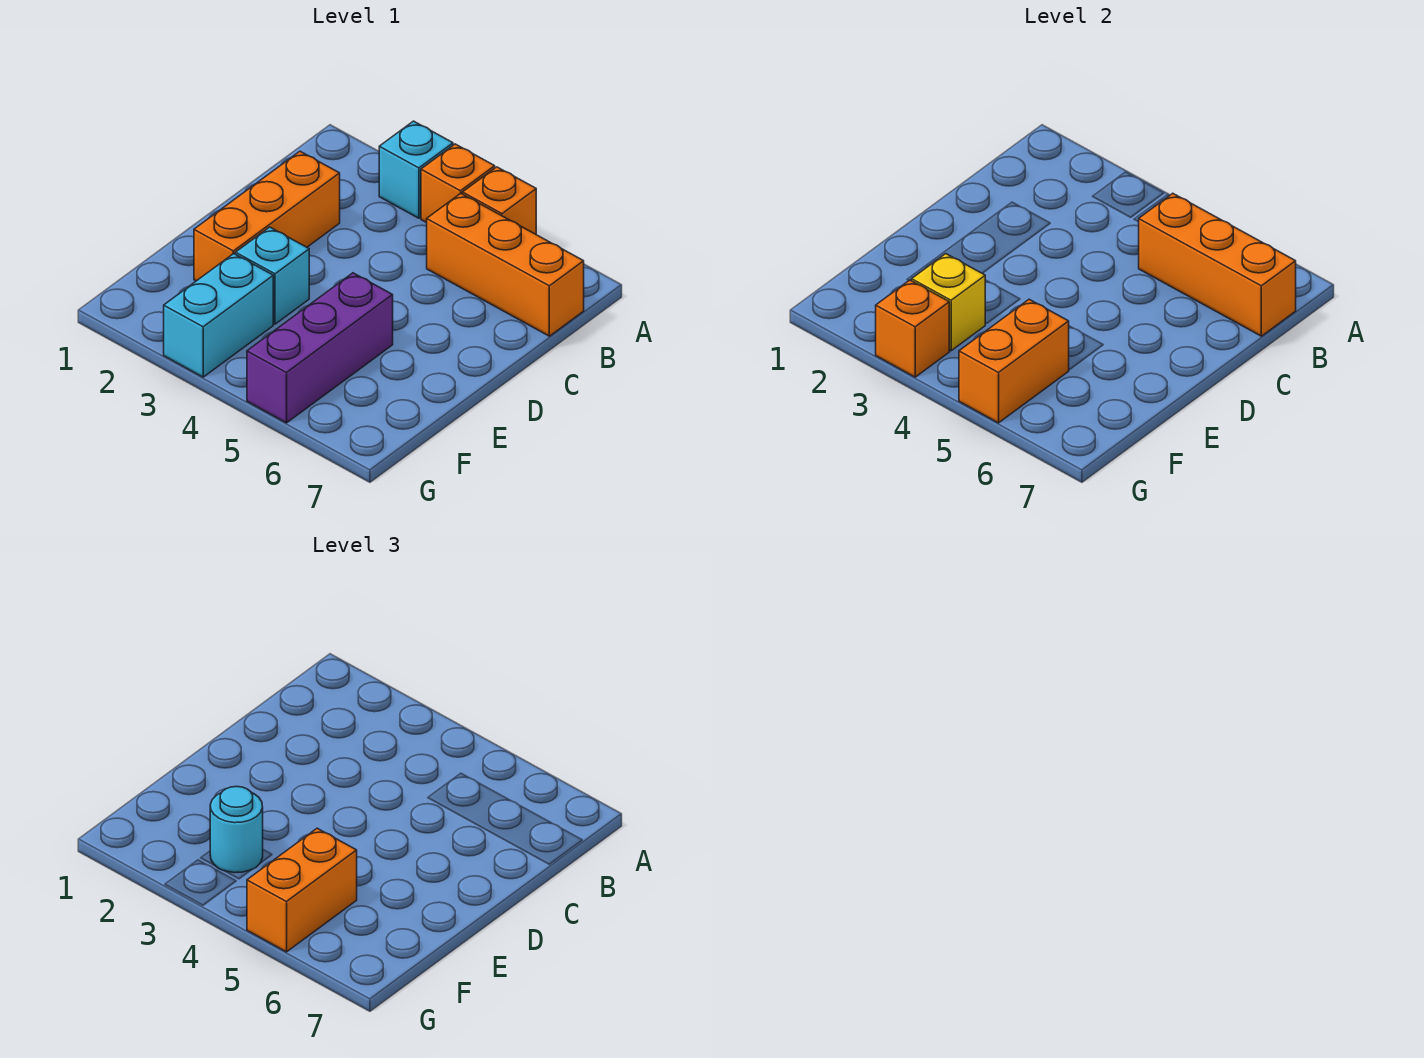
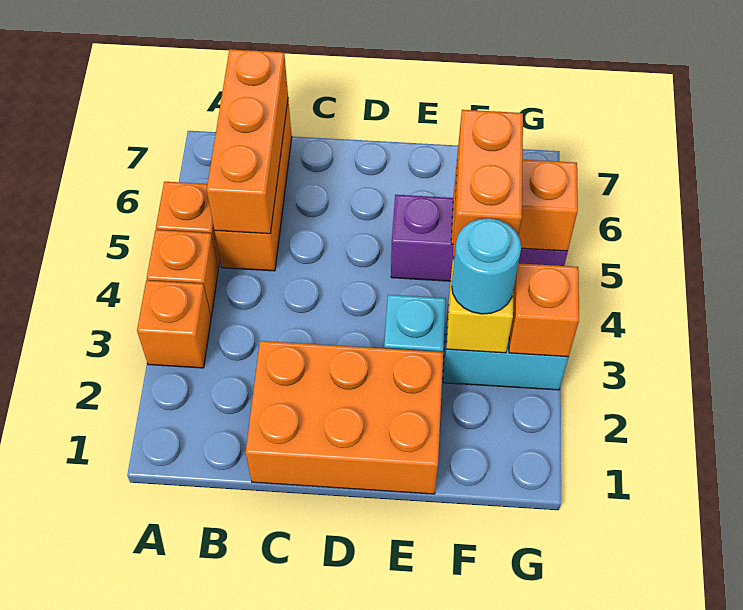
cyan 1x1 brick [379,121,453,218] -> orange 1x1 brick [137,280,211,368]
orange 1x3 brick [194,151,340,281] -> orange 2x3 brick [246,341,443,494]
orange 1x2 brick [247,828,357,952] -> orange 1x2 brick turned to [453,110,523,257]

